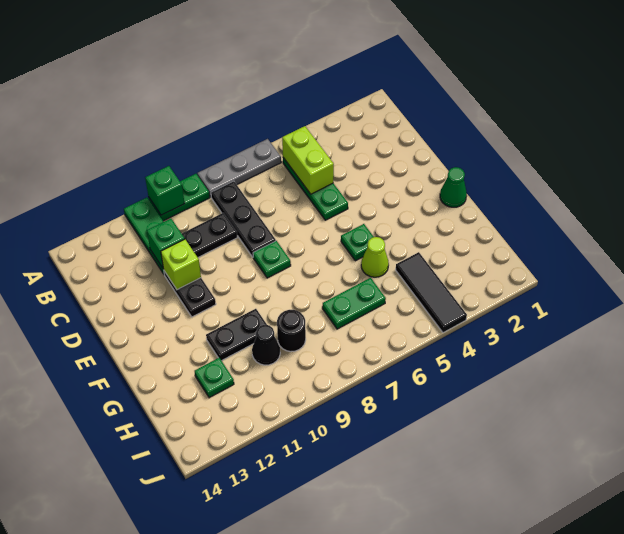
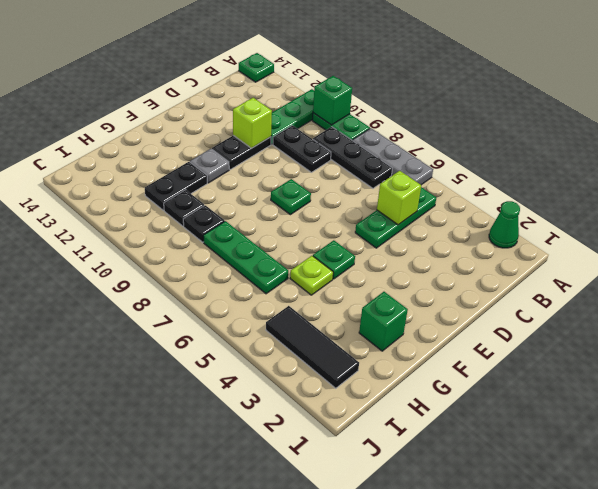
lime 1x2 brick [282,126,334,194] -> lime 1x1 brick [377,171,421,225]
black 1x3 plate [211,181,276,257] -> black 1x3 plate turned to [313,127,392,188]
green 1x1 brick [147,219,185,268] -> green 1x1 brick moved to [359,292,408,351]
green 1x1 cone [440,167,467,207] -> green 1x1 cone moved to [489,201,520,248]
none -> grey 1x1 plate [190,149,229,183]
lime 1x1 cone [361,237,389,277] -> lime 1x1 plate [290,256,333,295]
black 1x2 plate [206,309,267,361] -> black 1x2 plate turned to [145,162,207,210]
black 1x3 tile [396,252,467,333] -> black 1x3 tile turned to [266,306,359,388]
green 1x2 plate [322,278,386,329] -> green 1x3 plate [203,221,288,294]
black 1x1 round brick [277,310,306,352] -> black 1x1 plate [183,205,225,242]
black 1x1 cone [252,325,280,365] -> black 1x1 plate [164,190,204,226]
green 1x1 plate [195,358,234,398] -> green 1x1 plate moved to [239,53,274,82]

